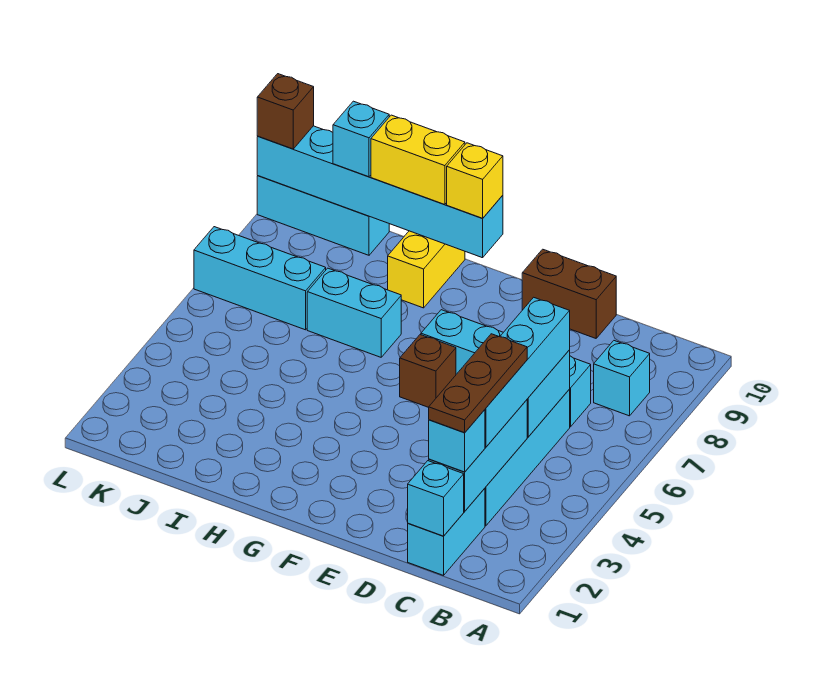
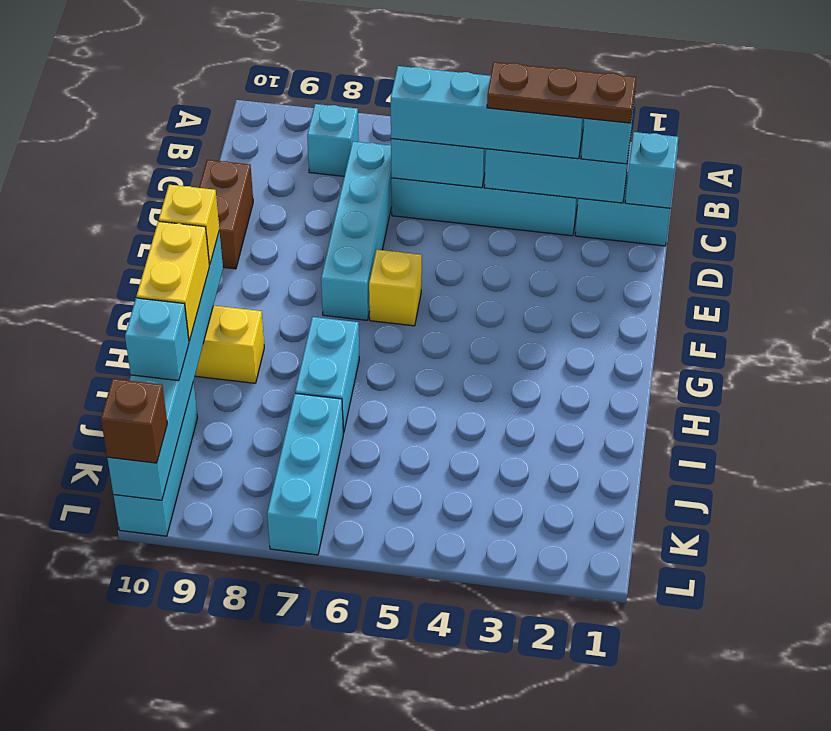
brown 1x1 brick [400,335,456,407] -> yellow 1x1 brick [369,250,422,326]

